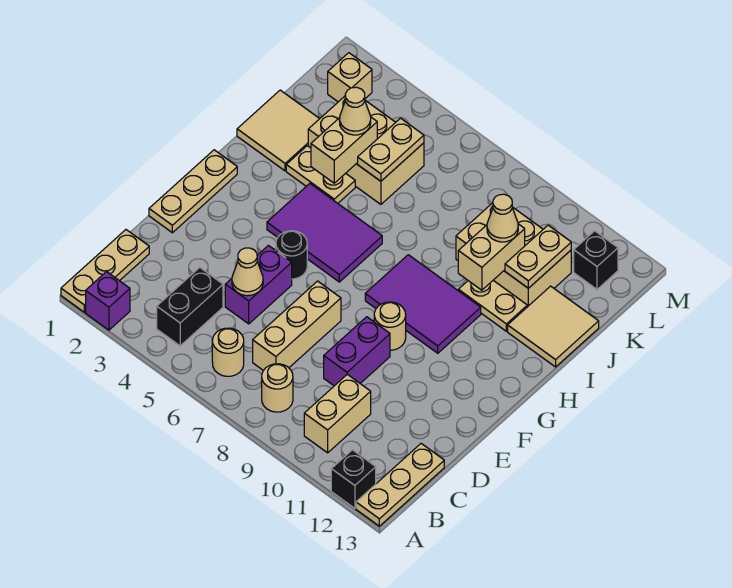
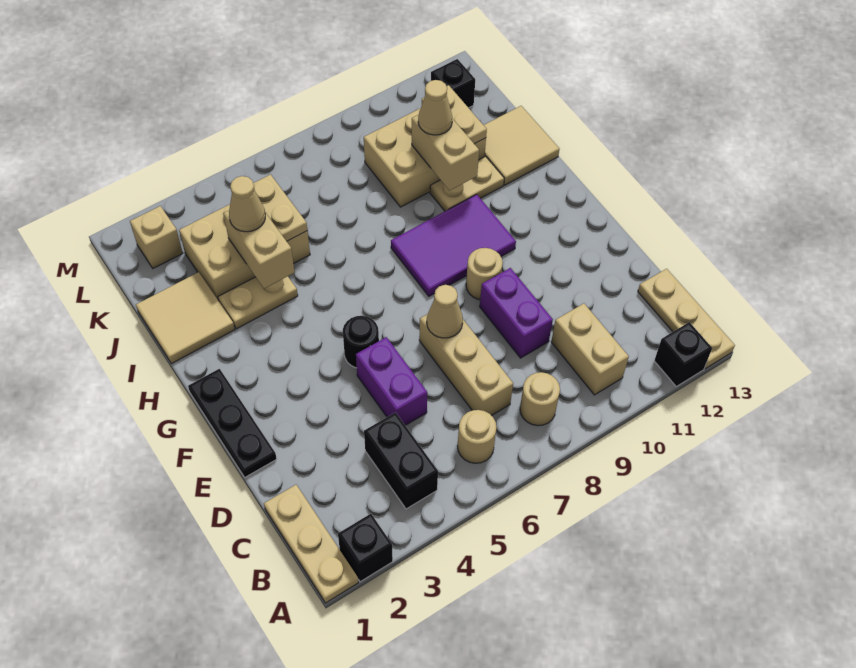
purple 1x1 brick [86,272,130,330] -> black 1x1 brick [338,514,393,582]
tan 1x1 cone [232,248,263,296] -> tan 1x1 cone moved to [427,285,463,338]
tan 1x3 plate [149,150,237,233] -> black 1x3 plate [188,369,277,477]
purple 2x3 tile [267,184,382,282] -> none

